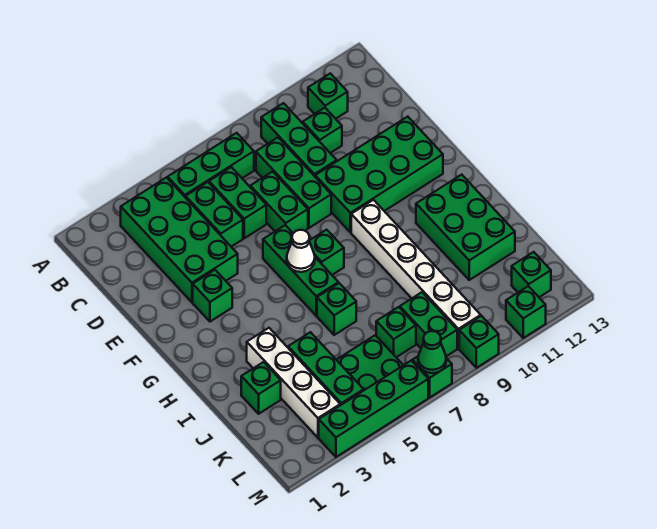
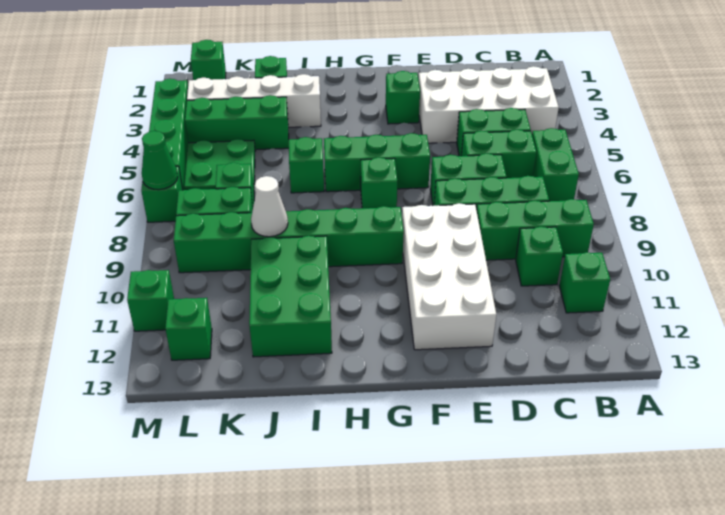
green 2x4 brick [121,178,238,302] -> white 2x4 brick [419,66,559,143]
green 1x3 brick [168,133,254,198] -> green 1x2 brick [532,128,579,201]
green 2x4 brick [315,117,443,232] -> white 2x4 brick [402,203,496,350]
white 1x1 cone [287,230,315,272] -> white 1x1 cone moved to [251,176,288,237]
white 1x6 brick [351,200,481,348] -> green 1x6 brick [174,206,404,273]
green 2x3 brick [416,175,515,280] -> green 2x3 brick turned to [249,236,332,357]
green 1x1 brick [459,316,499,368] -> green 1x1 brick moved to [191,40,226,80]

